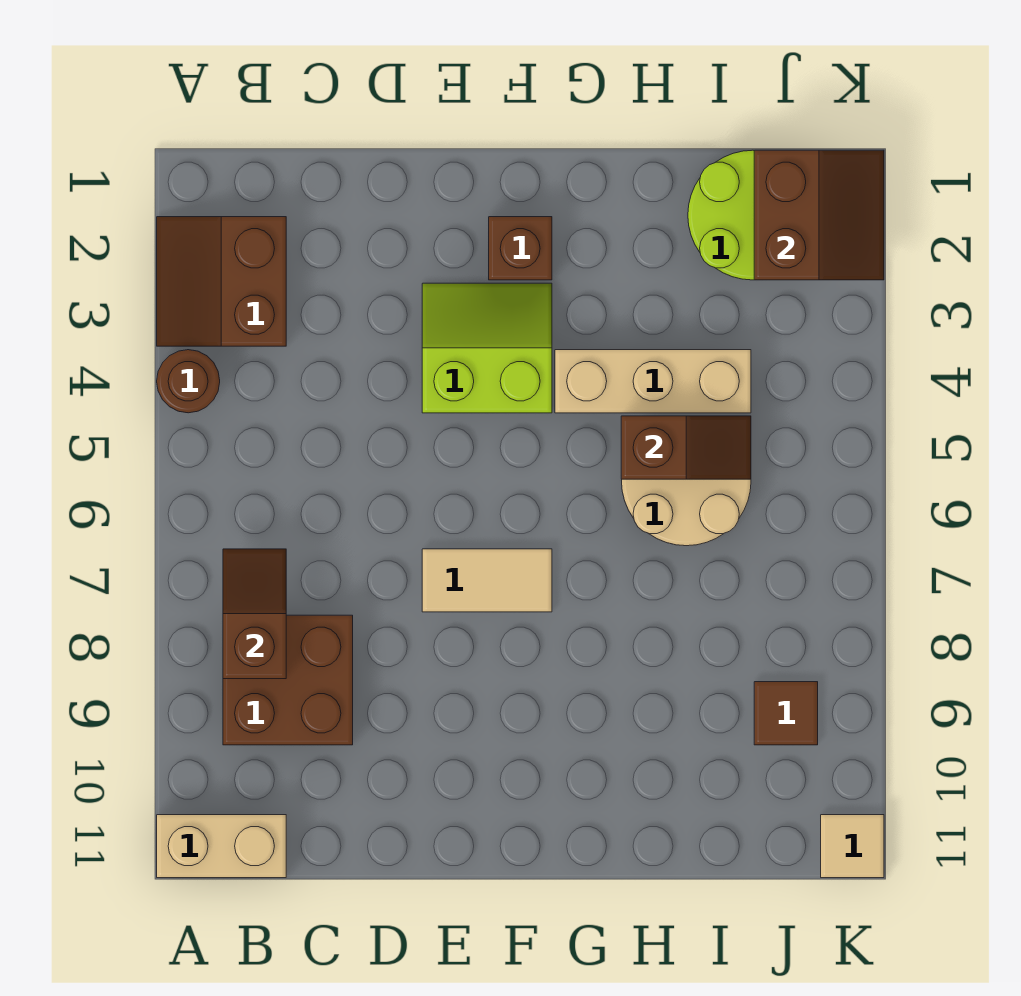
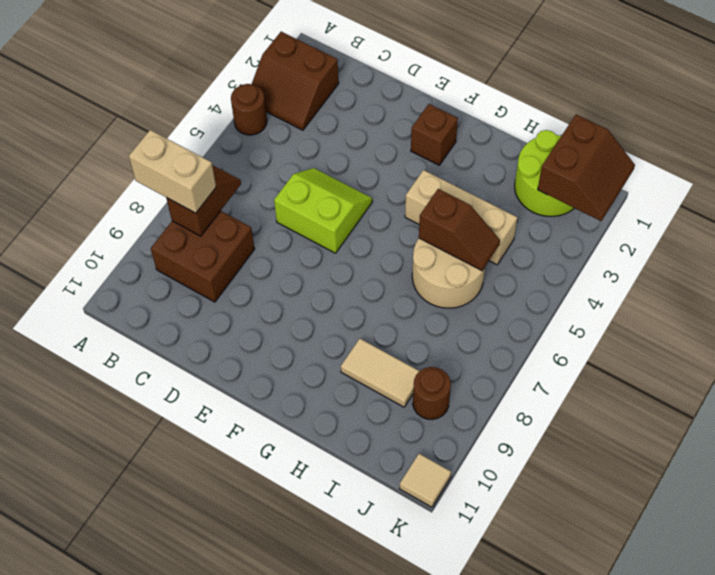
brown 2x2 slope [157,217,286,346] -> brown 2x2 slope turned to [252,32,339,130]
tan 1x2 brick [157,815,286,878] -> tan 1x2 brick moved to [129,130,216,213]
lime 2x2 slope [422,283,552,413] -> lime 2x2 slope moved to [274,168,372,253]
tan 1x2 tile [422,549,552,612] -> tan 1x2 tile moved to [341,339,419,407]
brown 1x1 tile [754,682,818,745] -> brown 1x1 round brick [413,367,451,419]

